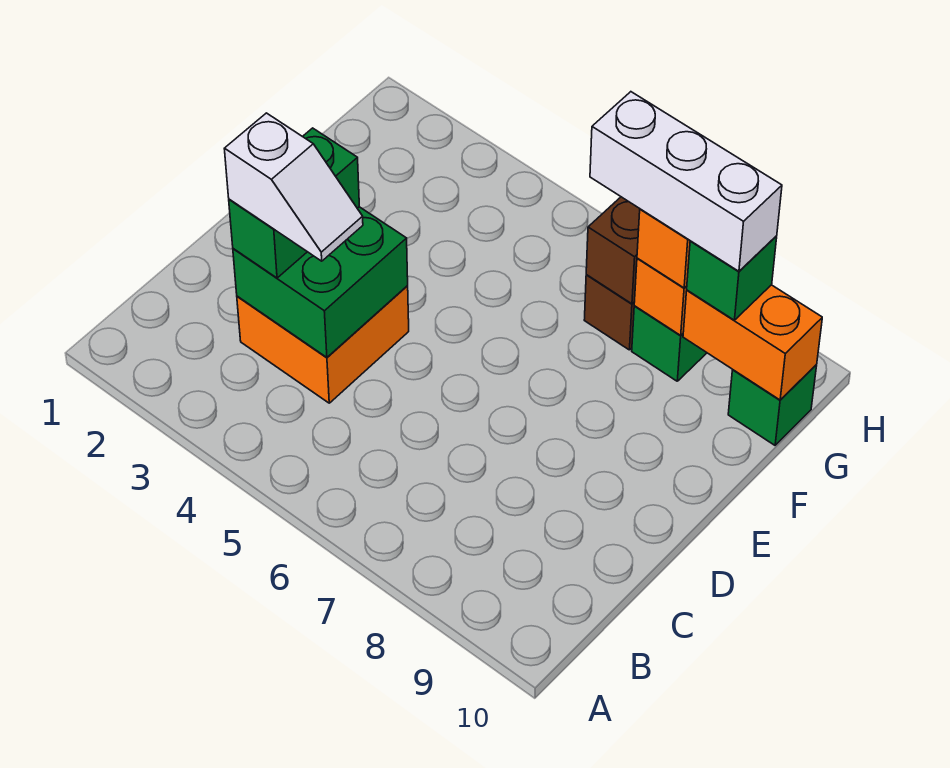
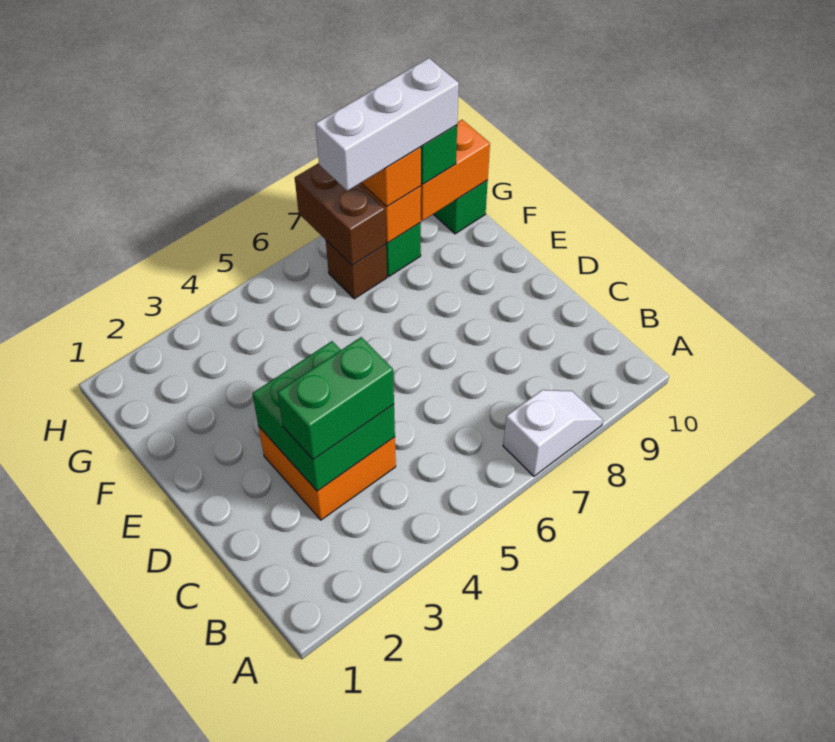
green 1x2 brick [229,128,359,278] -> green 1x2 brick turned to [278,337,394,460]
white 1x2 slope [224,113,363,261] -> white 1x2 slope moved to [503,390,603,476]

